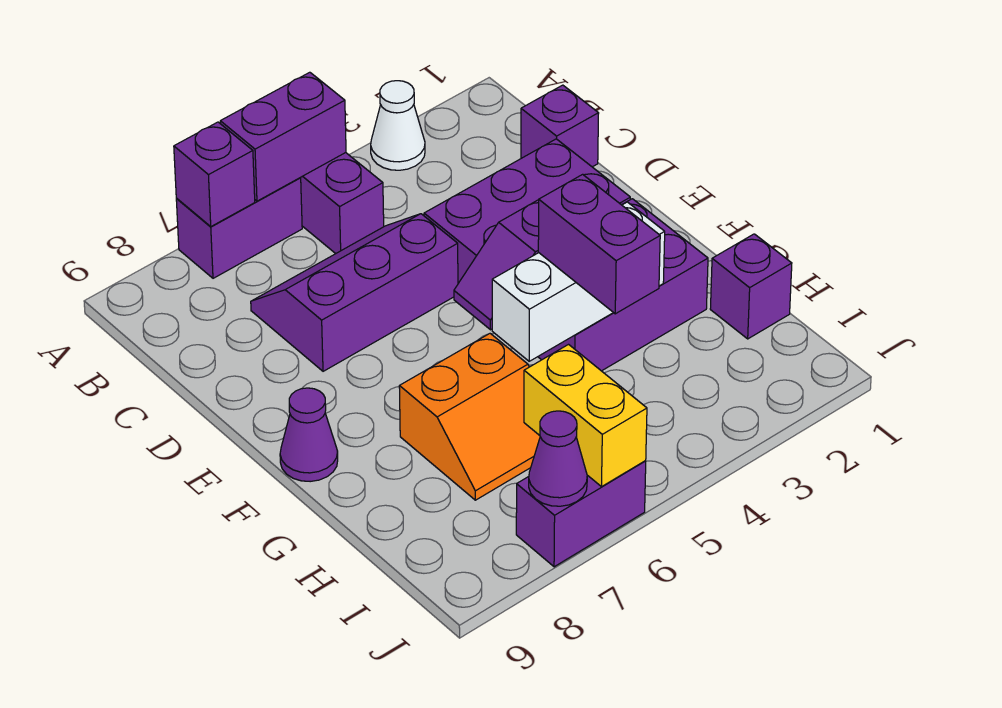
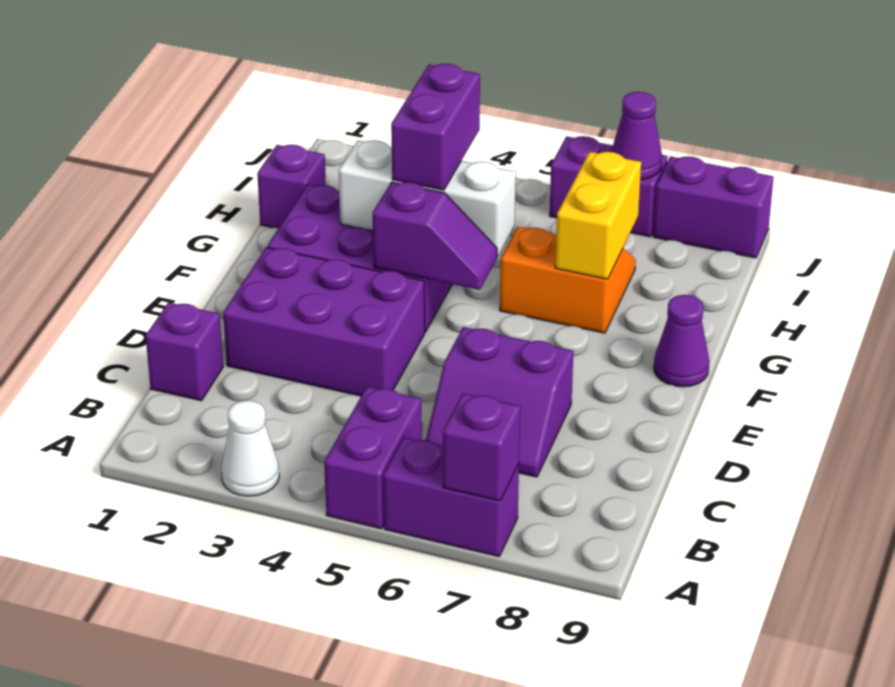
purple 1x2 brick [220,72,346,201] -> purple 1x2 brick moved to [653,156,773,258]
purple 2x3 slope [251,214,458,371] -> purple 2x2 slope [426,327,573,477]
yellow 1x2 brick [524,345,647,487] -> yellow 1x2 brick moved to [555,152,641,279]

